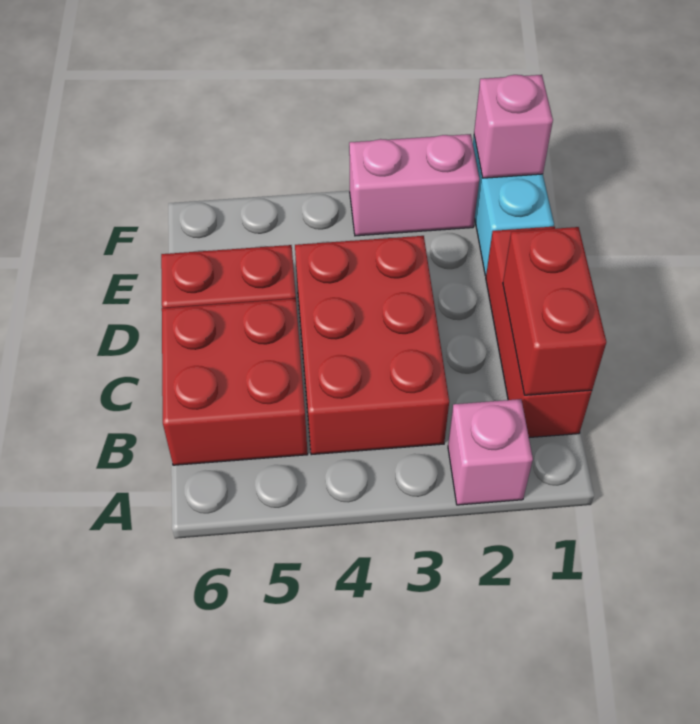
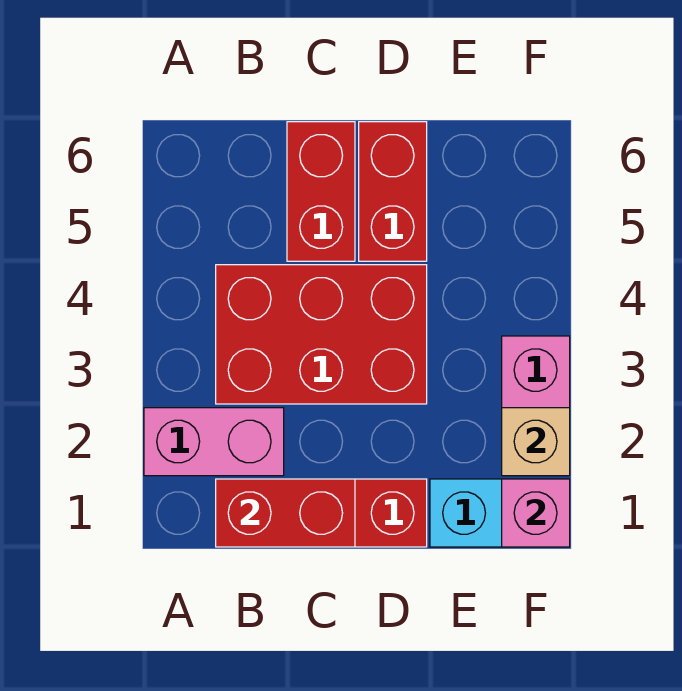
pink 1x1 brick [448,399,533,505] -> pink 1x2 brick [144,408,284,476]
red 2x2 brick [162,299,308,465] -> red 1x2 brick [287,122,355,261]
none -> tan 1x1 brick [502,408,570,476]

